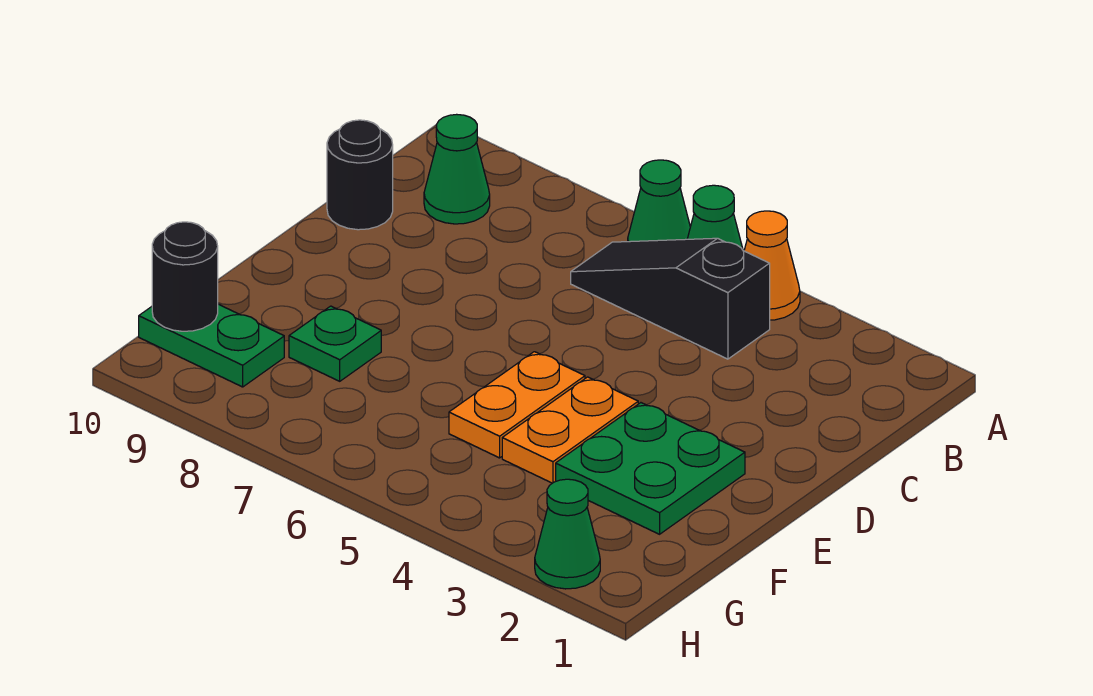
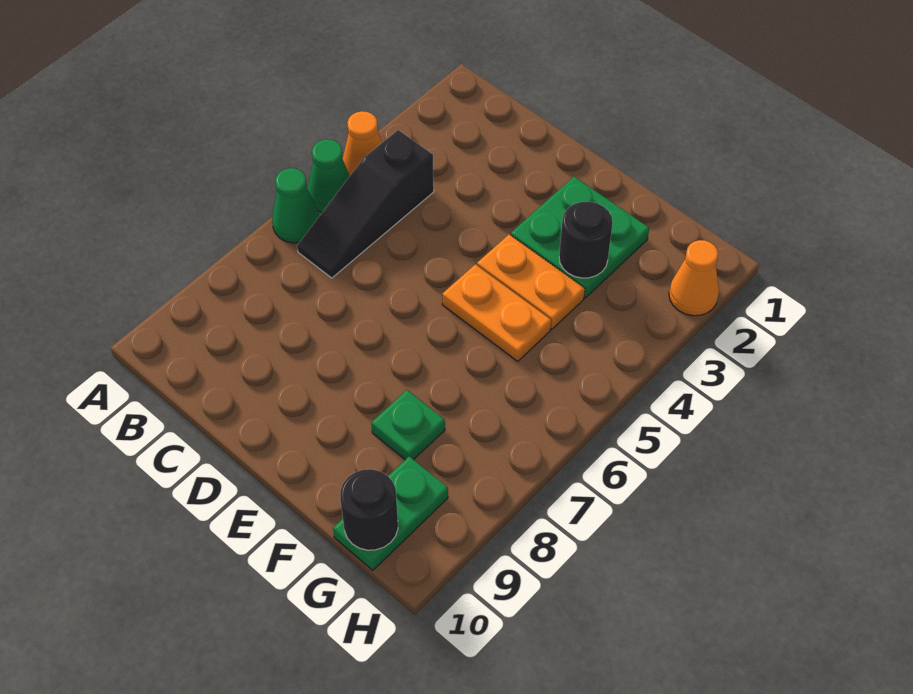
green 1x1 cone [424,114,490,224] -> none
black 1x1 round brick [327,120,393,230] -> black 1x1 round brick moved to [559,202,613,278]
green 1x1 cone [535,479,600,589] -> orange 1x1 cone [669,240,719,316]

